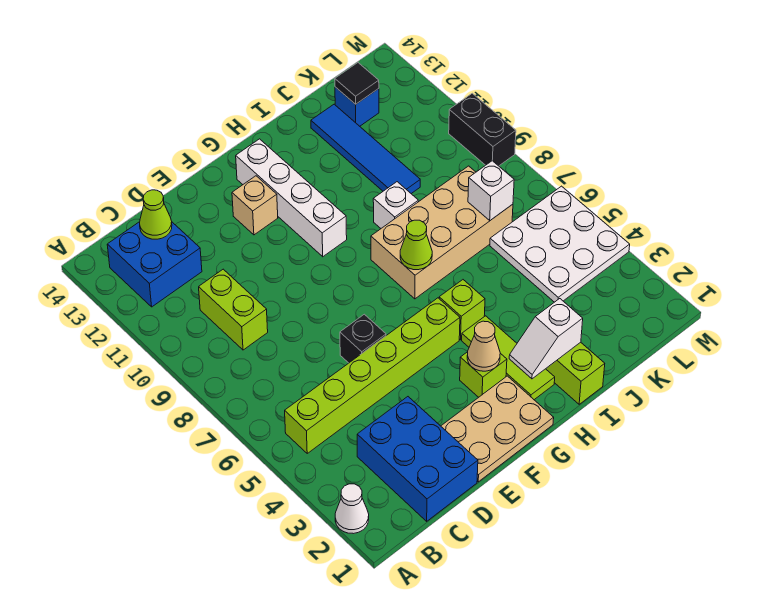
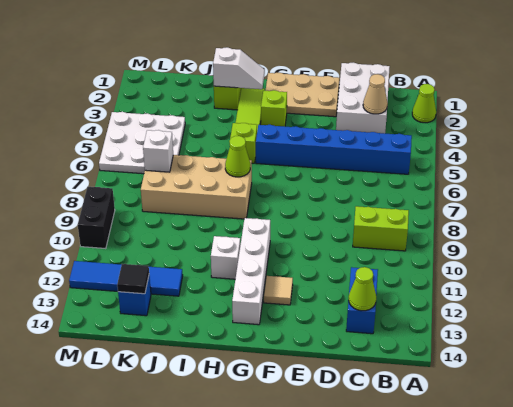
white 1x1 cone [335,484,369,534] -> lime 1x1 cone [412,84,436,123]
lime 1x6 brick [285,298,460,453] -> blue 1x6 brick [256,125,412,174]
blue 2x2 brick [107,222,202,307] -> blue 1x2 brick [346,267,378,334]
blue 2x3 brick [357,397,478,521] -> white 2x3 brick [336,63,390,133]
lime 1x2 brick [199,269,268,350] -> lime 1x2 brick turned to [353,206,409,251]
black 1x1 brick [340,314,386,363] -> none
tan 1x1 brick [232,176,278,235] -> tan 1x1 tile [264,276,293,305]
tan 1x1 cone [467,321,500,371] -> tan 1x1 cone moved to [363,74,388,114]
white 1x1 brick [373,182,418,228] -> white 1x1 brick moved to [211,236,240,279]
blue 1x4 tile [311,104,420,194] -> blue 1x4 tile turned to [69,261,183,296]

